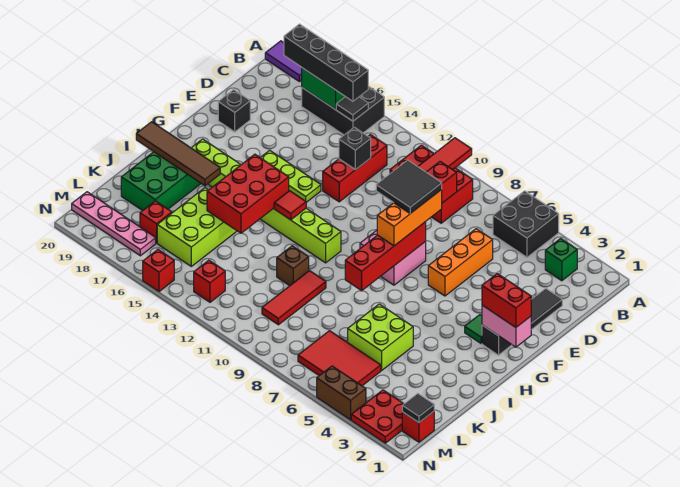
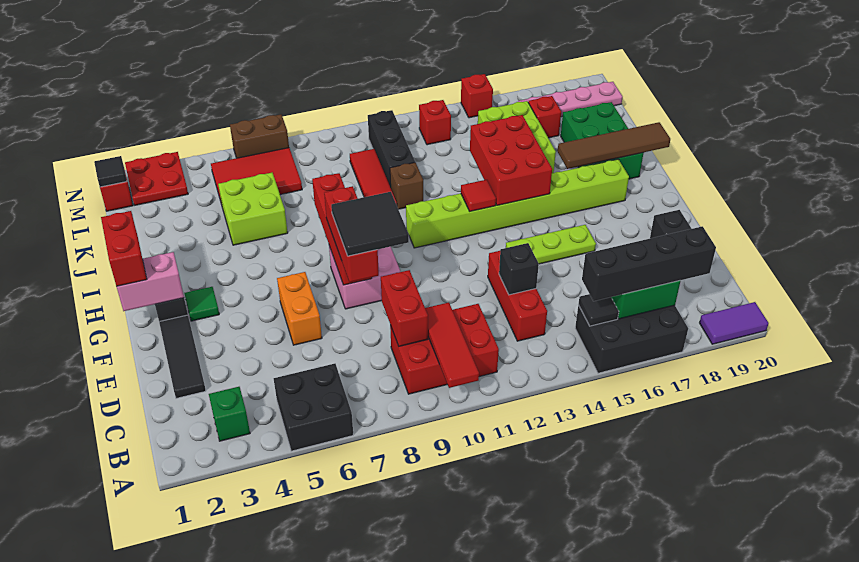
orange 1x3 brick [428,229,493,296] -> orange 1x2 brick [277,272,322,345]
orange 1x3 brick [377,190,442,246] -> red 1x3 brick [324,186,379,282]
red 1x2 brick [482,274,531,327] -> red 1x2 brick turned to [101,211,147,286]
none -> black 1x3 brick [368,110,415,187]
brown 1x2 brick [317,366,366,420] -> brown 1x2 brick moved to [230,114,289,158]

